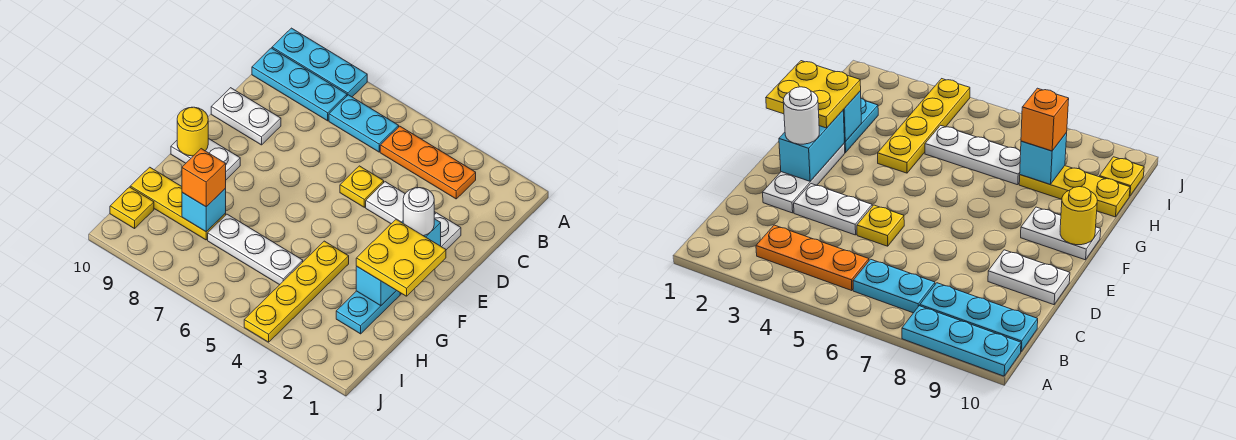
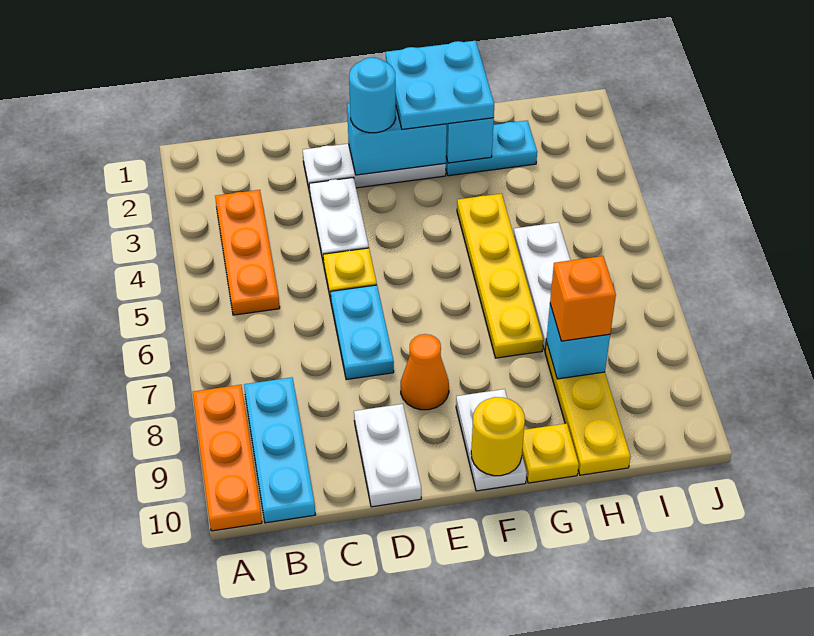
cyan 1x3 plate [272,28,367,97] -> orange 1x3 plate [193,385,262,531]
cyan 1x2 plate [329,95,399,152] -> cyan 1x2 plate moved to [331,285,394,380]
white 1x1 round brick [403,188,434,236] -> cyan 1x1 round brick [349,58,396,133]
none -> orange 1x1 cone [401,334,449,410]
yellow 2x2 plate [356,220,446,296] -> cyan 2x2 plate [386,41,494,129]
yellow 1x4 plate [244,241,349,342] -> yellow 1x4 plate turned to [457,193,543,358]
yellow 1x1 plate [110,187,154,229] -> yellow 1x1 plate moved to [522,423,579,483]

